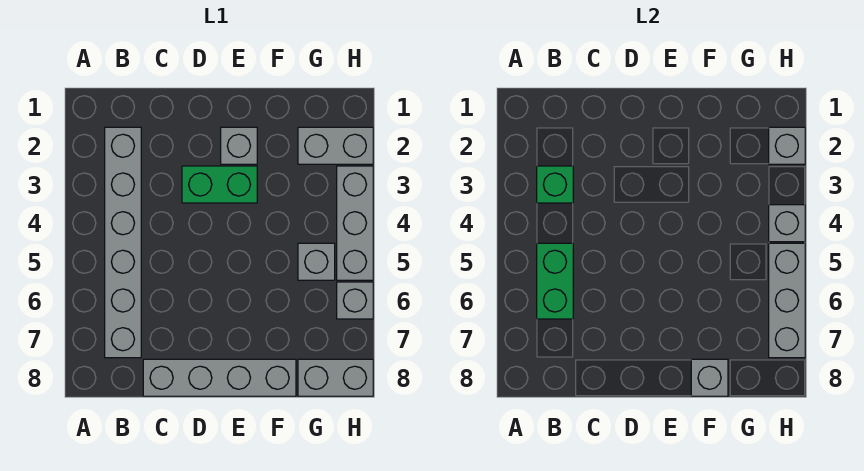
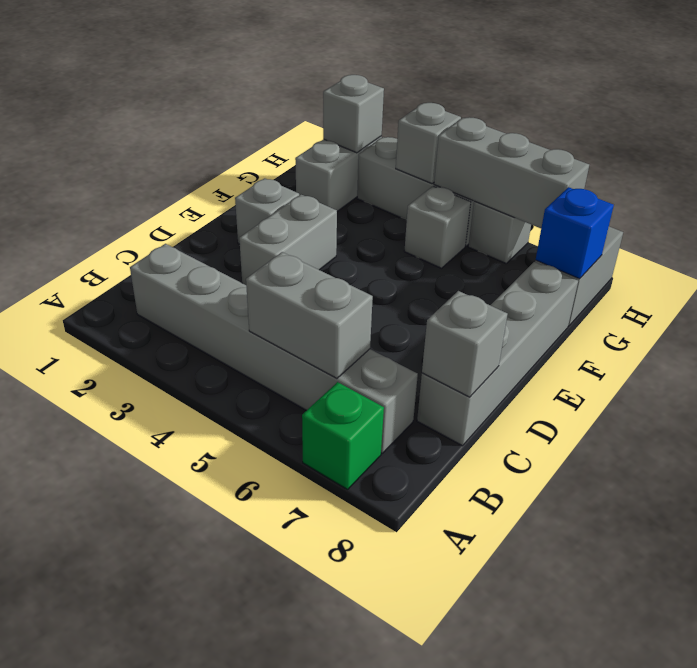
green 1x1 brick [537,166,573,203] -> green 1x1 brick moved to [302,382,384,489]
green 1x2 brick [537,243,573,319] -> grey 1x2 brick [246,252,373,378]
green 1x2 brick [182,166,257,203] -> grey 1x2 brick [239,195,337,285]
grey 1x1 brick [691,359,728,396] -> grey 1x1 brick moved to [422,291,508,397]
none -> blue 1x1 brick [536,187,614,279]

